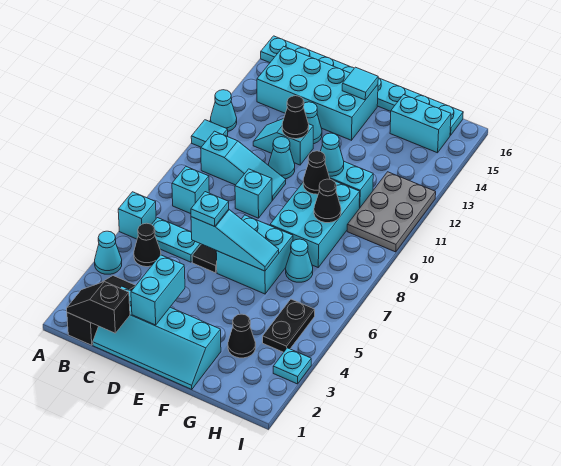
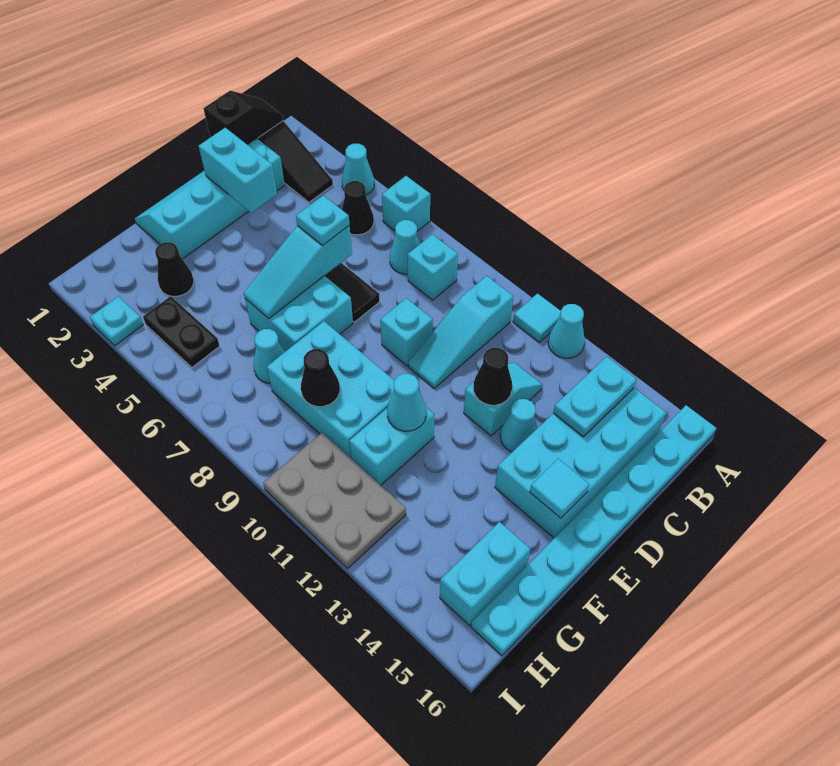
cyan 1x2 plate [152,218,201,262] -> cyan 1x2 plate moved to [553,357,637,437]
cyan 1x1 cone [268,137,295,179] -> cyan 1x1 cone moved to [390,220,420,274]
black 1x1 cone [303,151,330,194] -> none

